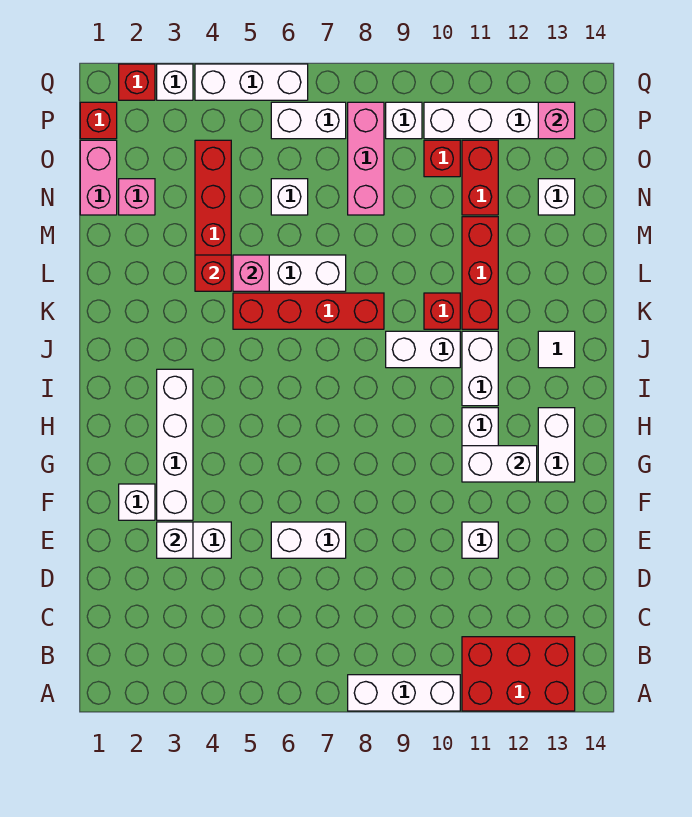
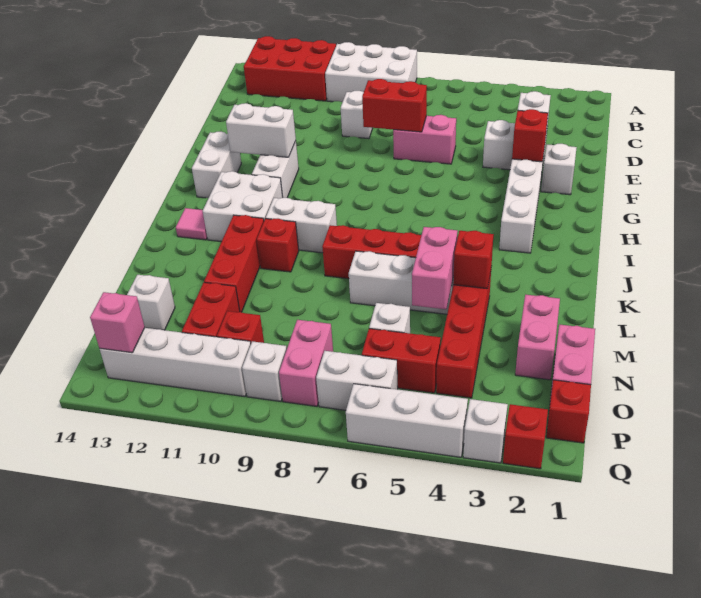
white 1x3 brick [348,675,460,711] -> white 2x3 brick [325,42,417,102]
white 1x2 brick [271,522,346,558] -> pink 1x2 brick [393,115,456,164]
none -> red 1x2 brick [362,79,427,132]
white 1x1 brick [462,522,498,558] -> white 1x1 brick moved to [341,91,373,139]
none -> red 1x1 brick [512,109,548,162]
white 1x2 brick [462,331,498,406] -> white 2x2 brick [203,171,283,242]
white 1x1 tile [538,331,575,368] -> pink 1x1 tile [176,208,207,240]
pink 1x1 brick [233,255,269,291] -> pink 1x2 brick [412,227,458,309]
pink 1x1 brick [119,179,155,215] -> pink 1x2 brick [515,295,560,380]
pink 1x3 brick [348,102,384,215] -> pink 1x2 brick [279,320,333,406]
none -> red 1x2 brick [362,329,441,393]

